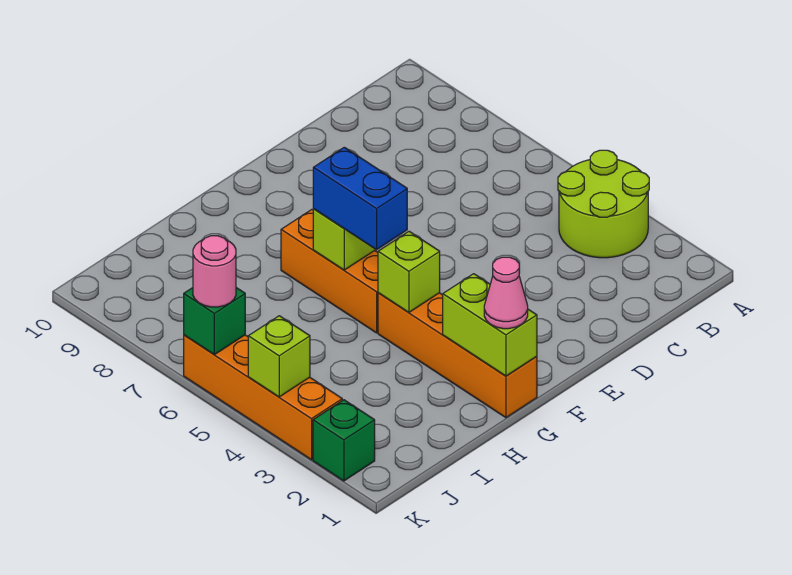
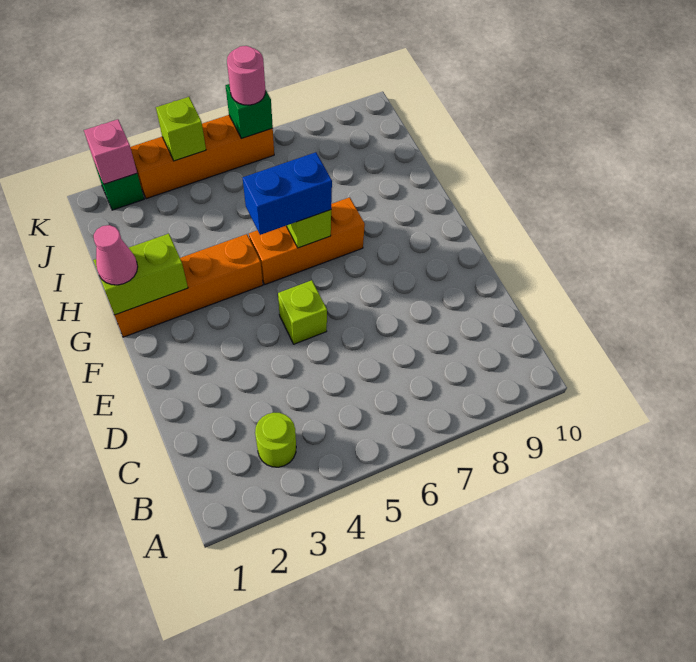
lime 2x2 round brick [558,150,649,258] -> lime 1x1 round brick [255,413,296,467]
lime 1x1 brick [378,231,440,312] -> lime 1x1 brick moved to [278,280,327,344]
none -> pink 1x1 brick [84,119,137,184]

